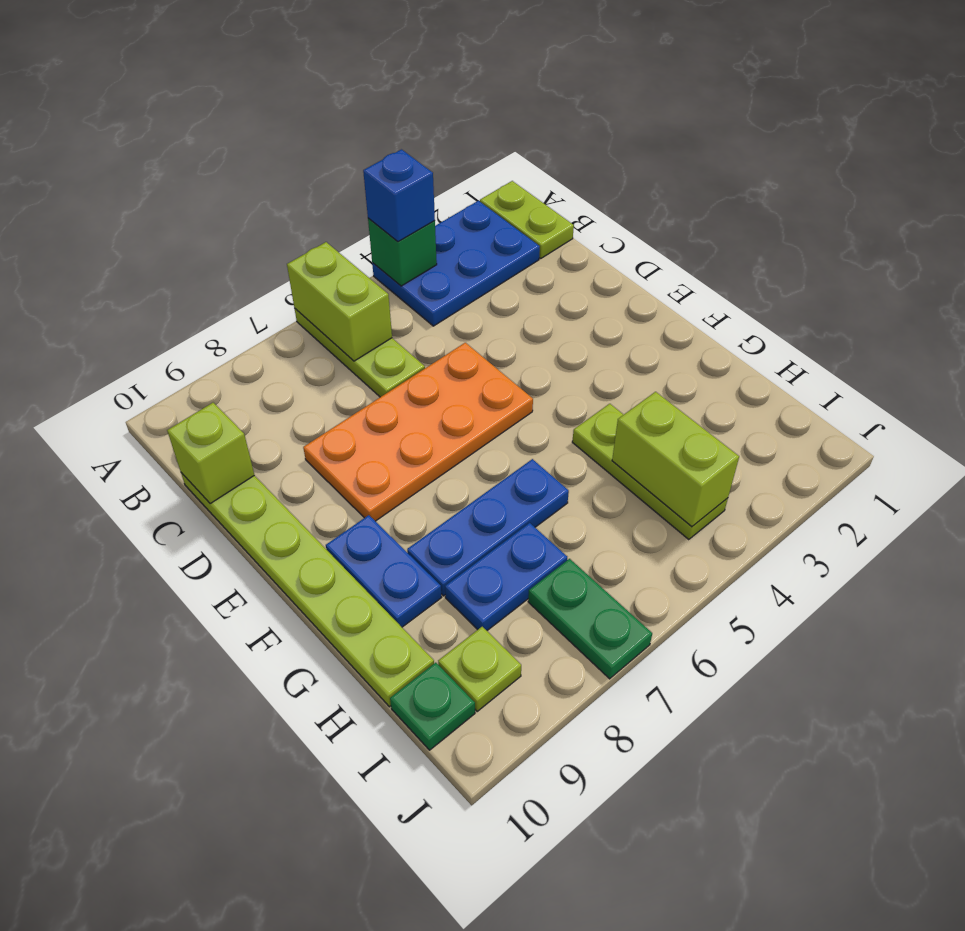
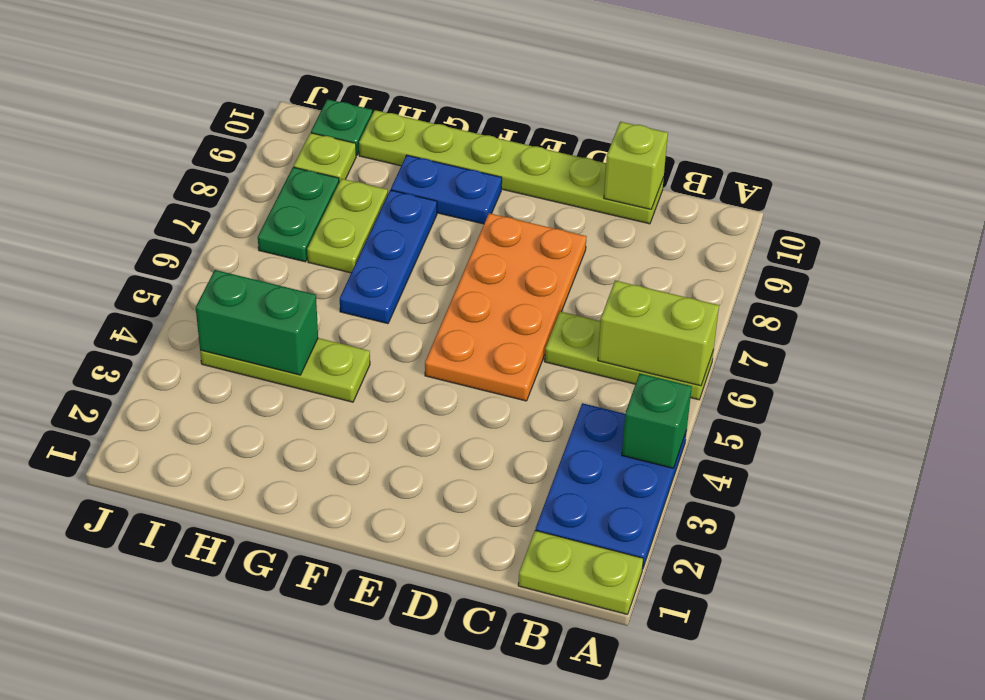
blue 1x1 brick [363,149,435,242] -> none
lime 1x2 brick [612,392,739,527] -> green 1x2 brick [196,270,318,375]
blue 1x2 plate [445,523,567,630] -> lime 1x2 plate [307,179,388,273]
green 1x2 plate [528,559,652,679] -> green 1x2 plate turned to [258,167,339,262]

